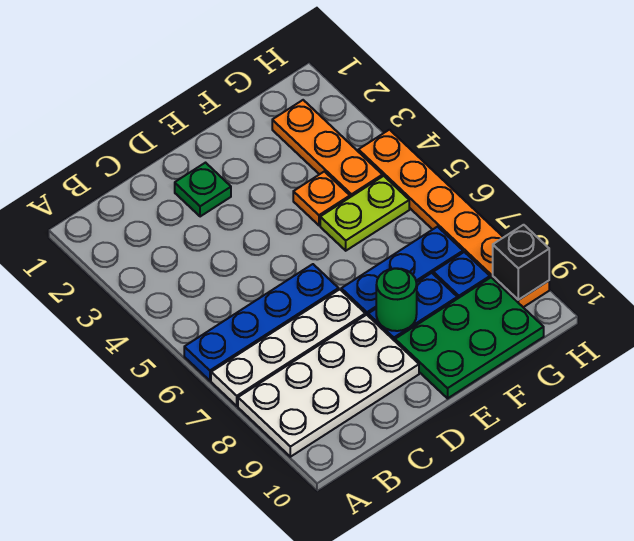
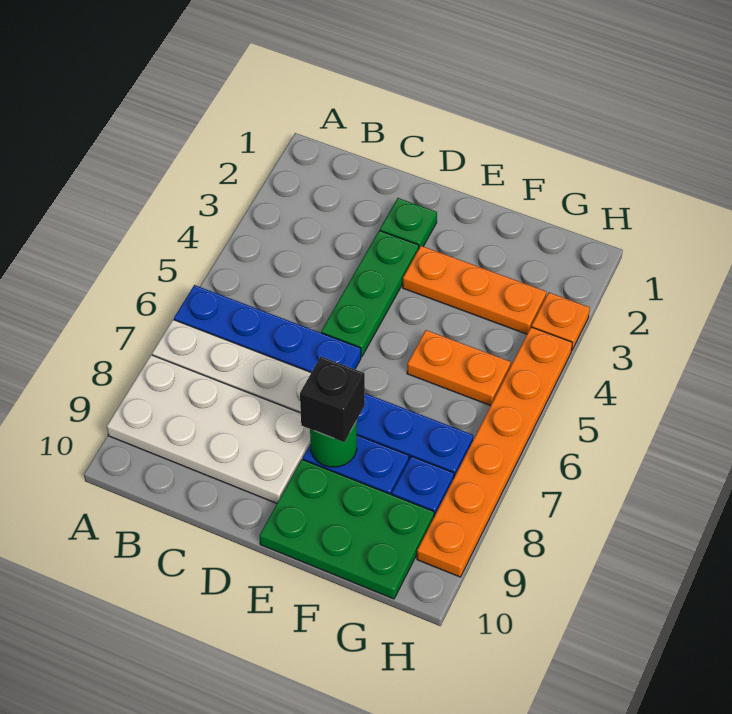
none -> green 1x3 plate [321,231,419,357]
orange 1x1 plate [293,171,350,225] -> orange 1x1 plate moved to [532,293,590,351]
lime 1x2 plate [320,176,409,251] -> orange 1x2 plate [407,330,511,406]
orange 1x3 plate [272,100,382,197] -> orange 1x3 plate turned to [403,246,546,334]
black 1x1 brick [493,225,549,300] -> black 1x1 brick moved to [300,357,365,442]

